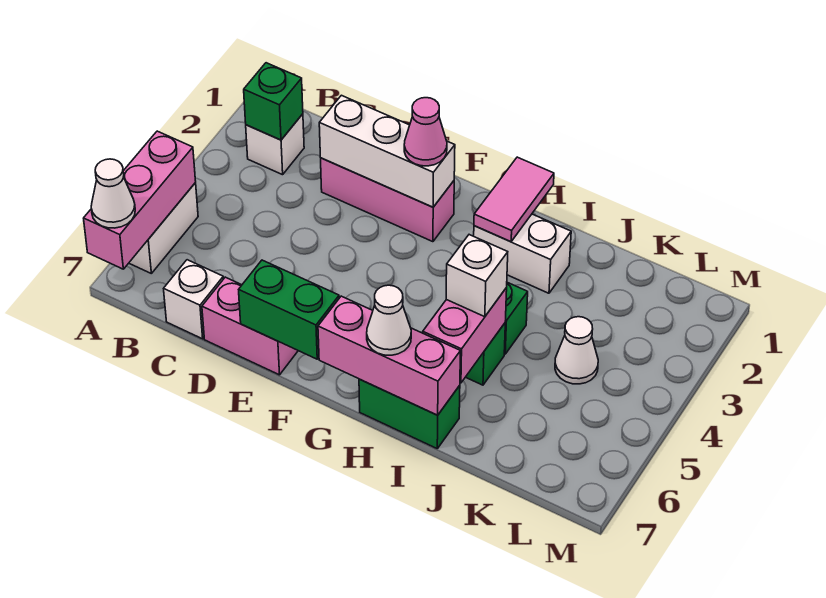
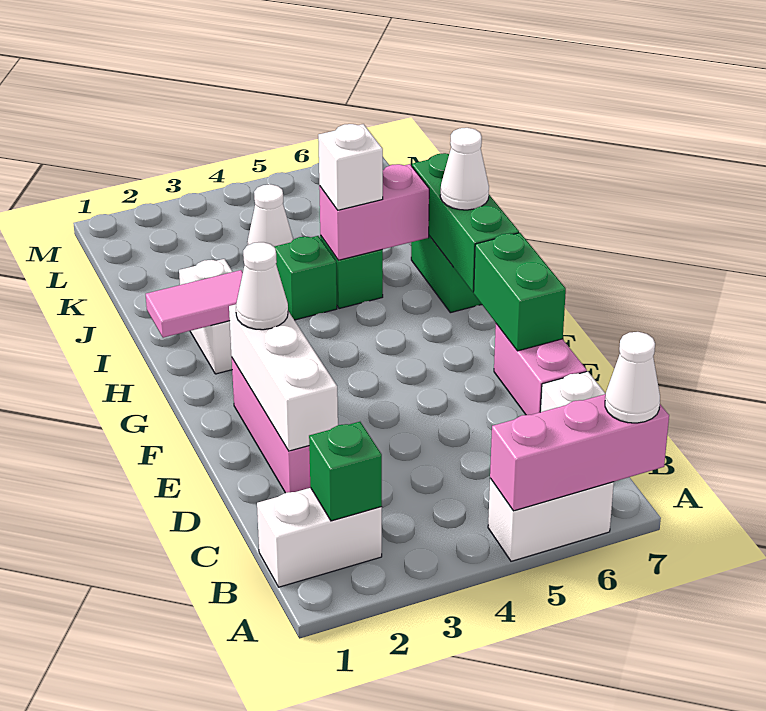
white 1x1 brick [246,114,304,175] -> white 1x2 brick [257,488,382,587]
pink 1x1 cone [404,98,447,166] -> white 1x1 cone [236,242,288,330]
pink 1x3 brick [318,296,460,415] -> green 1x3 brick [412,153,519,292]

